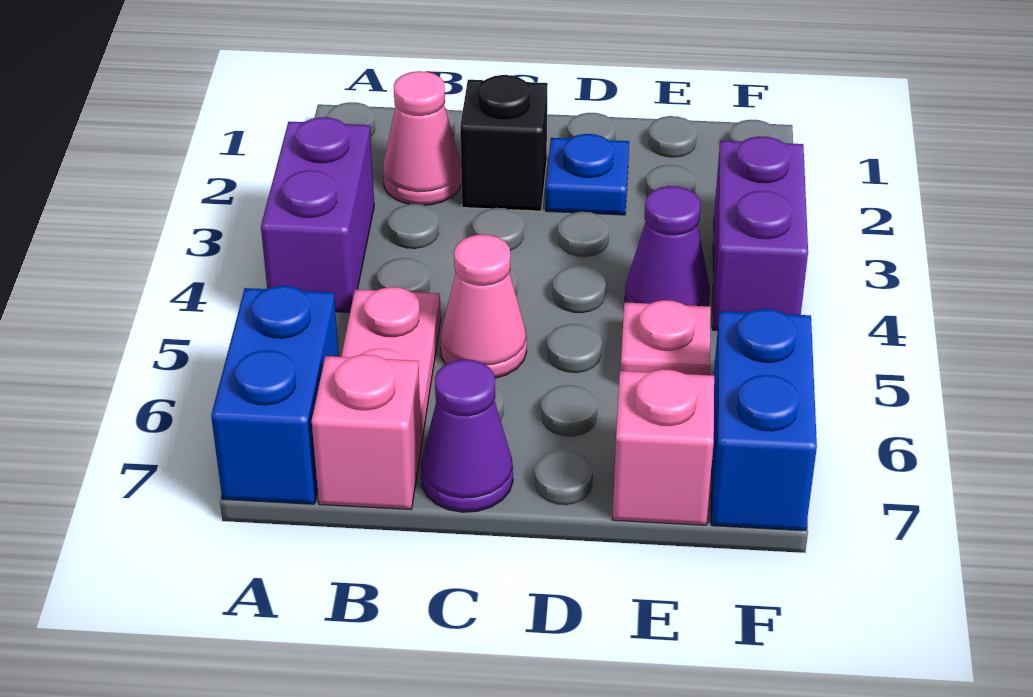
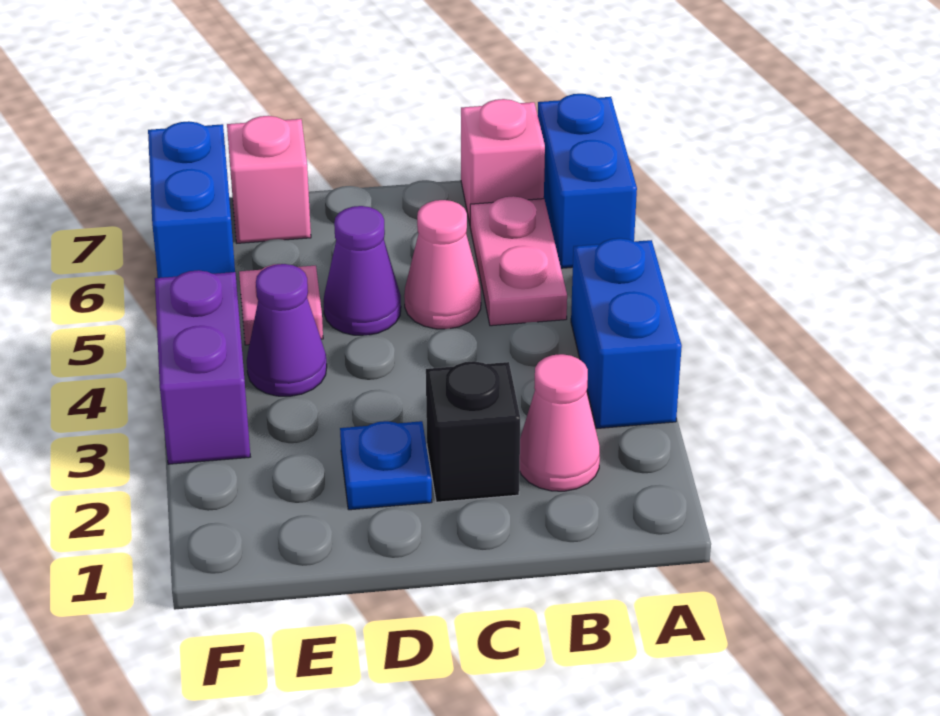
purple 1x2 brick [261,117,374,312] -> blue 1x2 brick [571,238,682,429]
purple 1x1 cone [421,359,513,512] -> purple 1x1 cone moved to [323,206,401,335]

